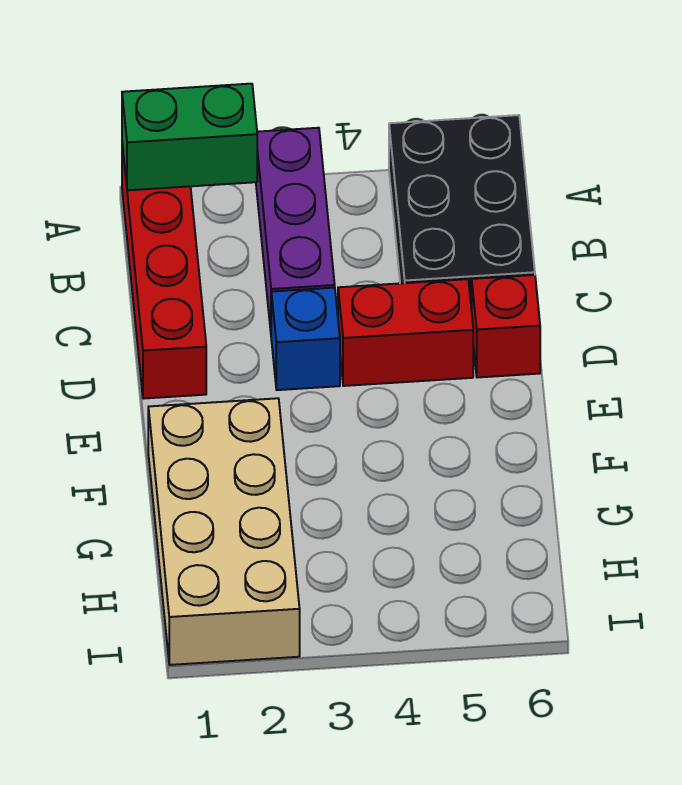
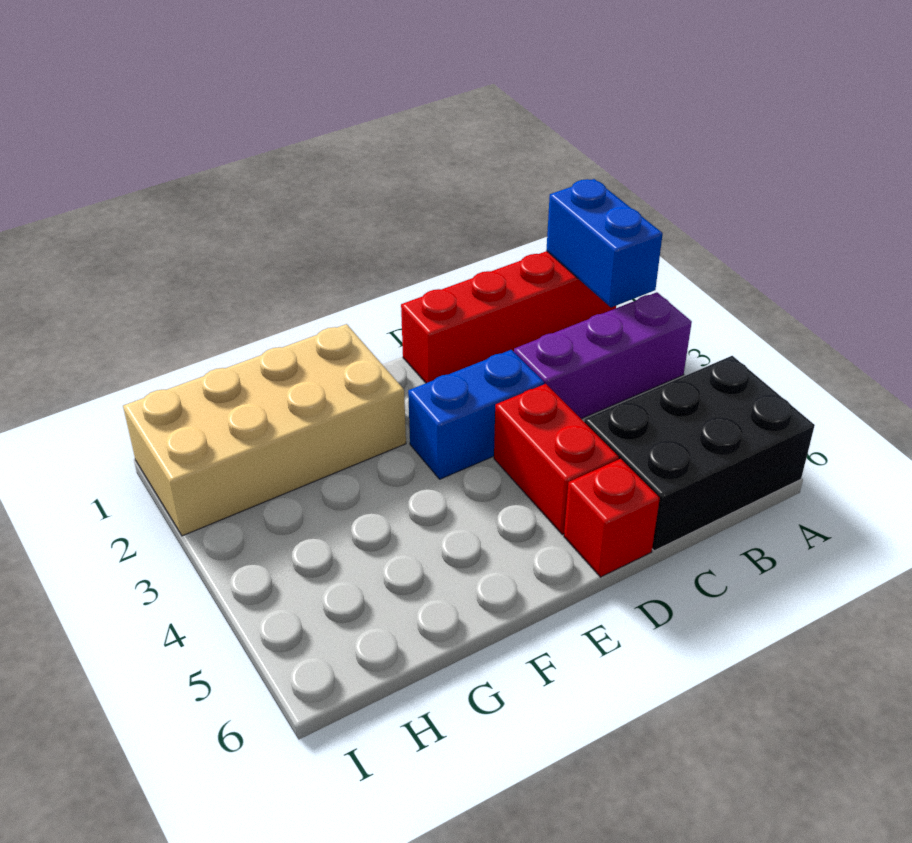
green 1x2 brick [122,84,257,190] -> blue 1x2 brick [546,179,663,307]
blue 1x1 brick [271,288,340,390] -> blue 1x2 brick [408,350,544,479]

